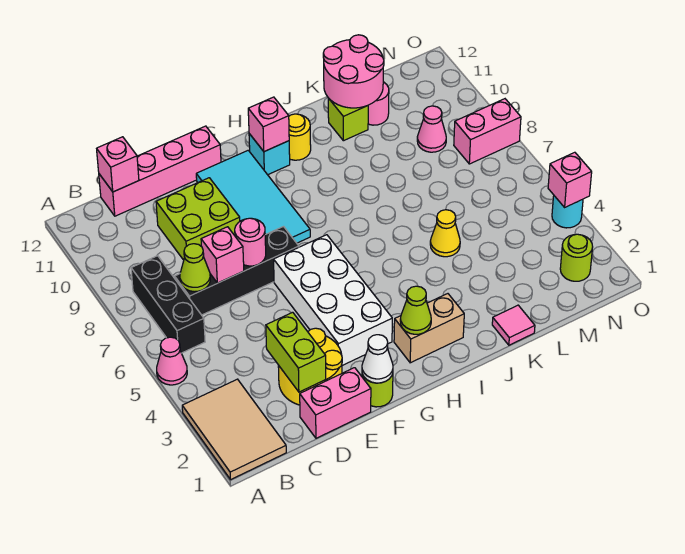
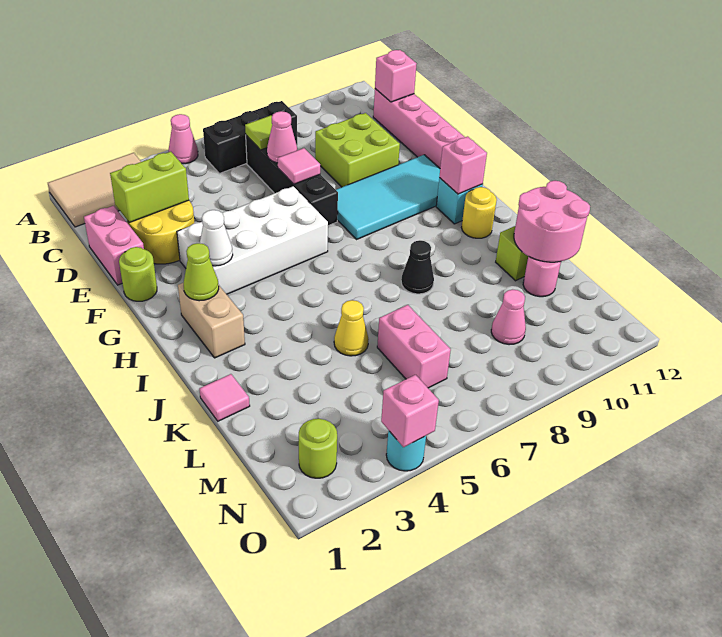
lime 1x1 cone [180,244,210,292] -> lime 1x1 tile [245,116,272,150]
pink 1x1 brick [201,227,244,283] -> pink 1x1 cone [267,111,297,163]
pink 1x1 round brick [235,218,266,266] -> pink 1x1 tile [278,148,320,184]
white 1x1 cone [362,335,393,383] -> white 1x1 cone moved to [200,210,233,266]
none -> black 1x1 cone [401,240,434,294]
pink 1x2 brick [454,99,521,164] -> pink 1x2 brick moved to [377,305,451,388]

